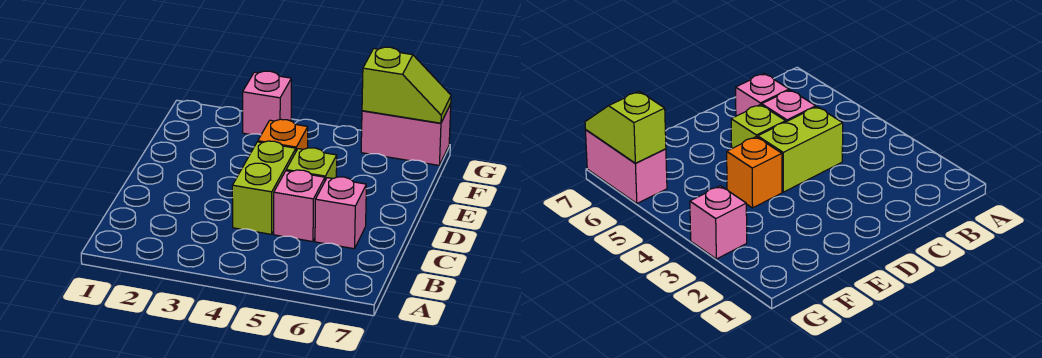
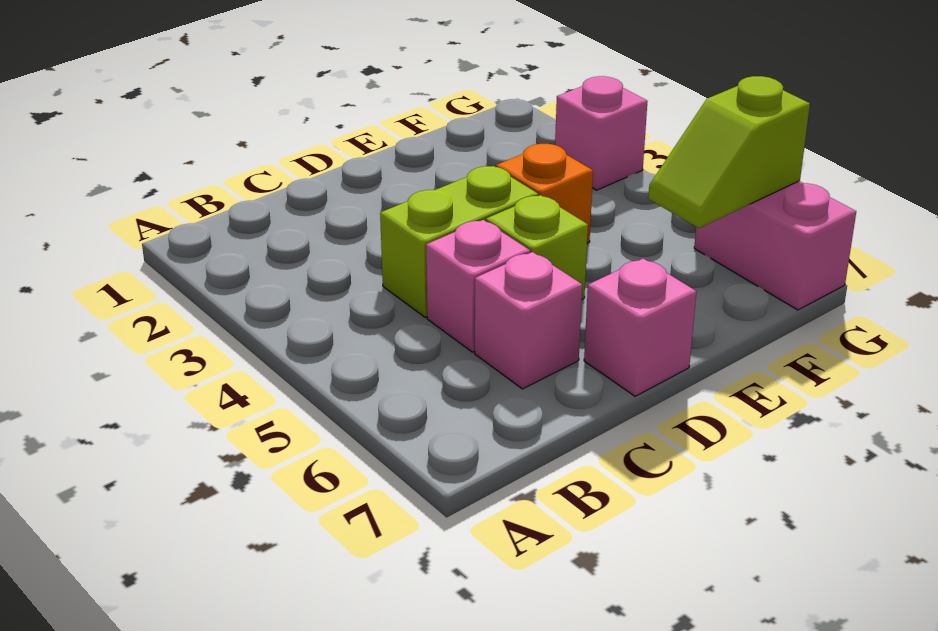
none -> pink 1x1 brick [584,258,697,396]
lime 1x2 slope [362,47,451,123] -> lime 1x2 slope turned to [648,76,810,228]

